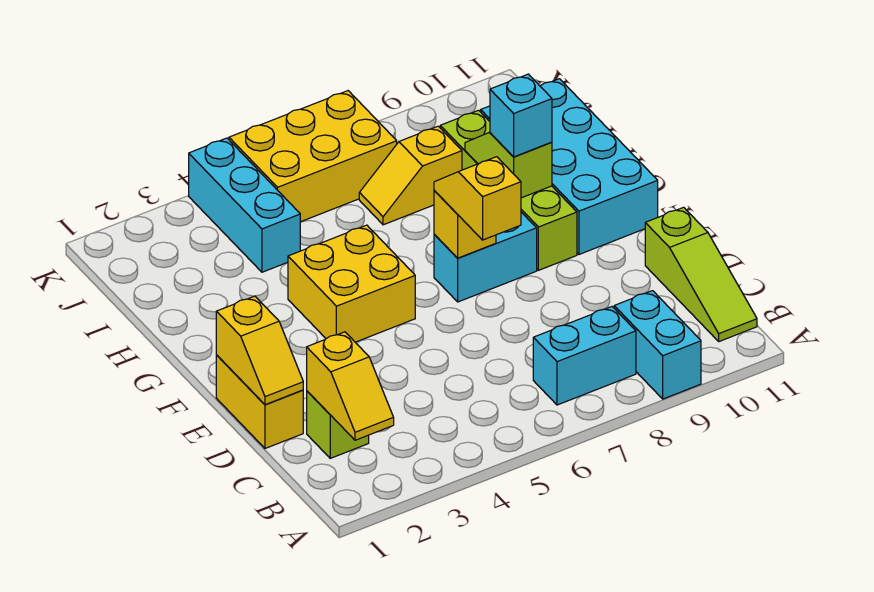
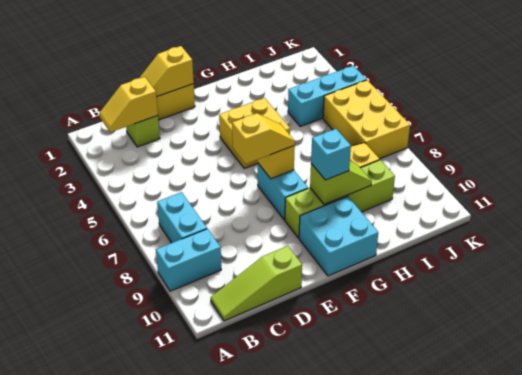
cyan 2x4 brick [481,79,658,254] -> cyan 2x2 brick [299,196,378,276]

